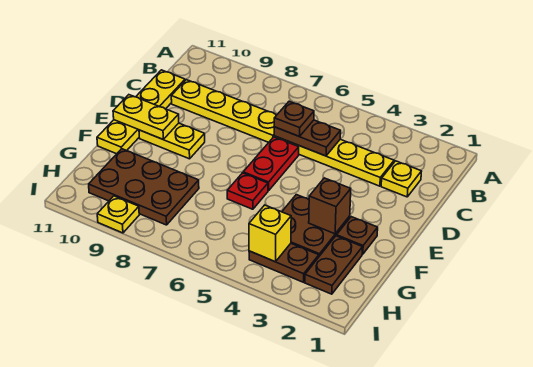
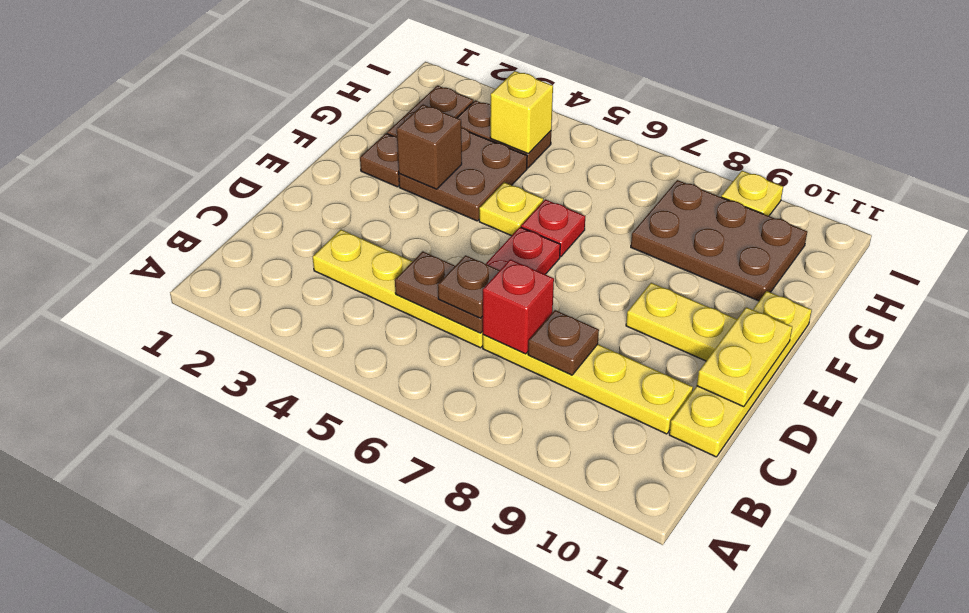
yellow 1x1 plate [381,161,422,197] -> yellow 1x1 plate moved to [479,182,543,236]
none -> red 1x1 brick [482,259,554,354]
none -> brown 1x1 plate [528,310,599,375]
yellow 1x2 plate [113,95,179,139] -> yellow 1x2 plate turned to [697,307,792,407]

